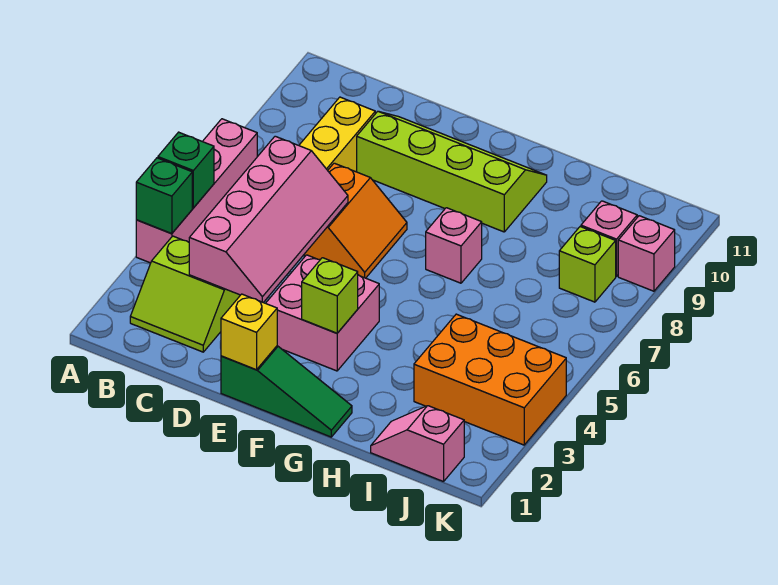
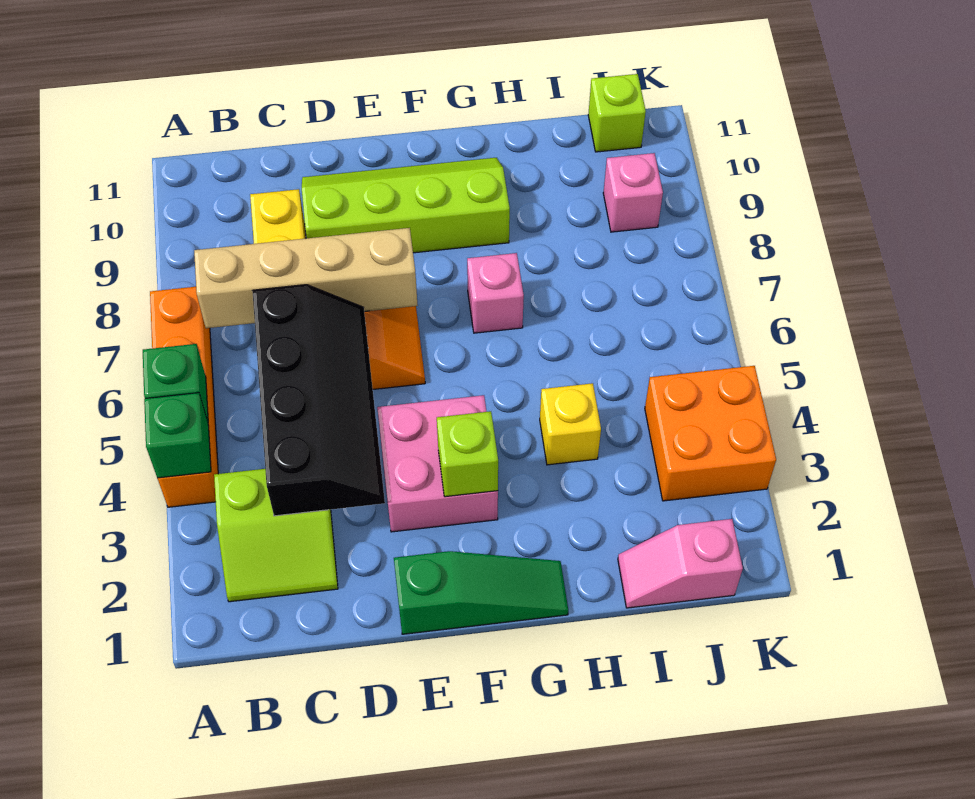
pink 1x4 brick [136,119,257,263] -> orange 1x4 brick [150,287,218,507]
none -> tan 1x4 brick [194,228,418,328]
pink 2x4 slope [189,136,348,302] -> black 2x4 slope [252,285,385,516]
yellow 1x1 brick [221,294,277,370] -> yellow 1x1 brick moved to [540,383,601,465]
orange 2x3 brick [414,314,566,445] -> orange 2x2 brick [645,366,776,501]
lime 1x1 brick [559,227,616,302] -> lime 1x1 brick moved to [588,74,646,152]
pink 1x1 brick [618,216,675,291] -> none

